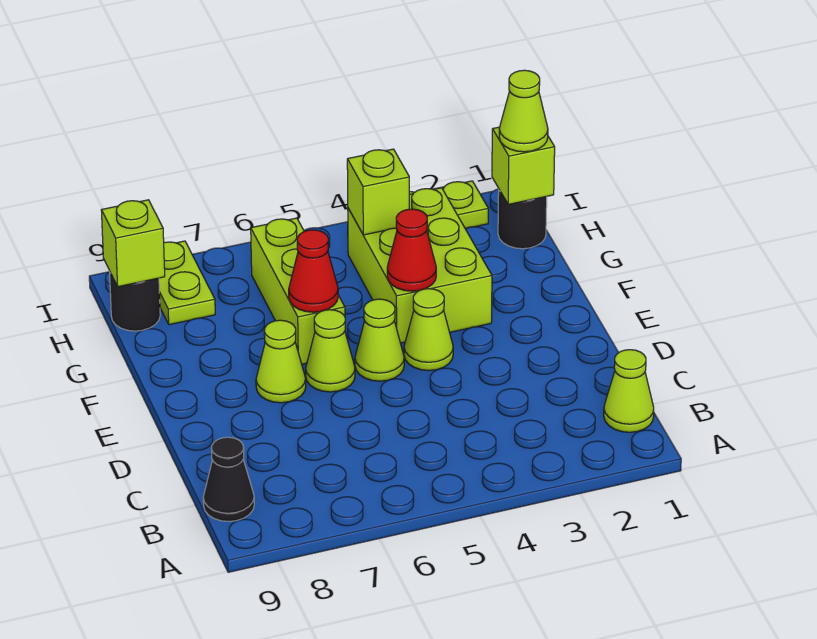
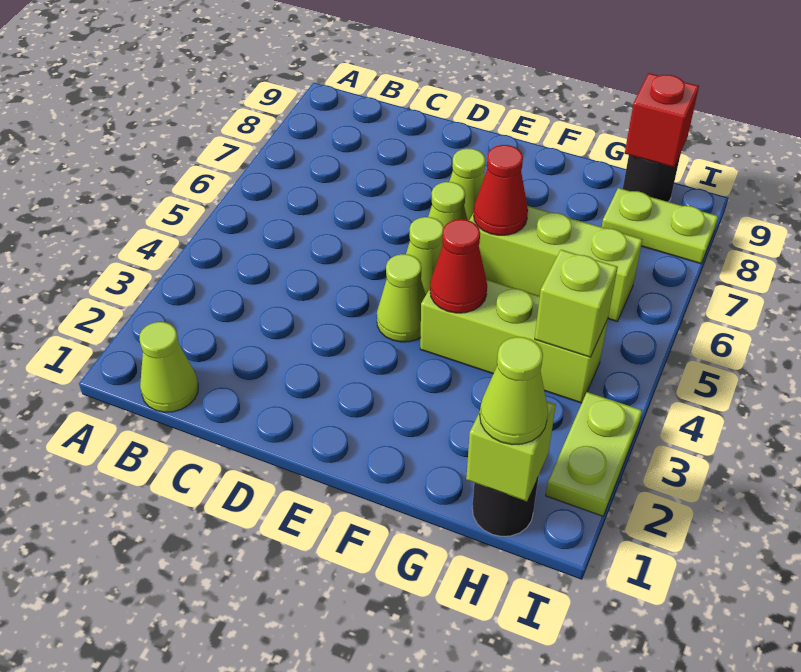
black 1x1 cone [203,437,254,521] -> none
lime 2x3 brick [348,188,492,343] -> lime 1x3 brick [420,279,608,403]
lime 1x1 brick [101,200,165,287] -> red 1x1 brick [625,73,699,167]

